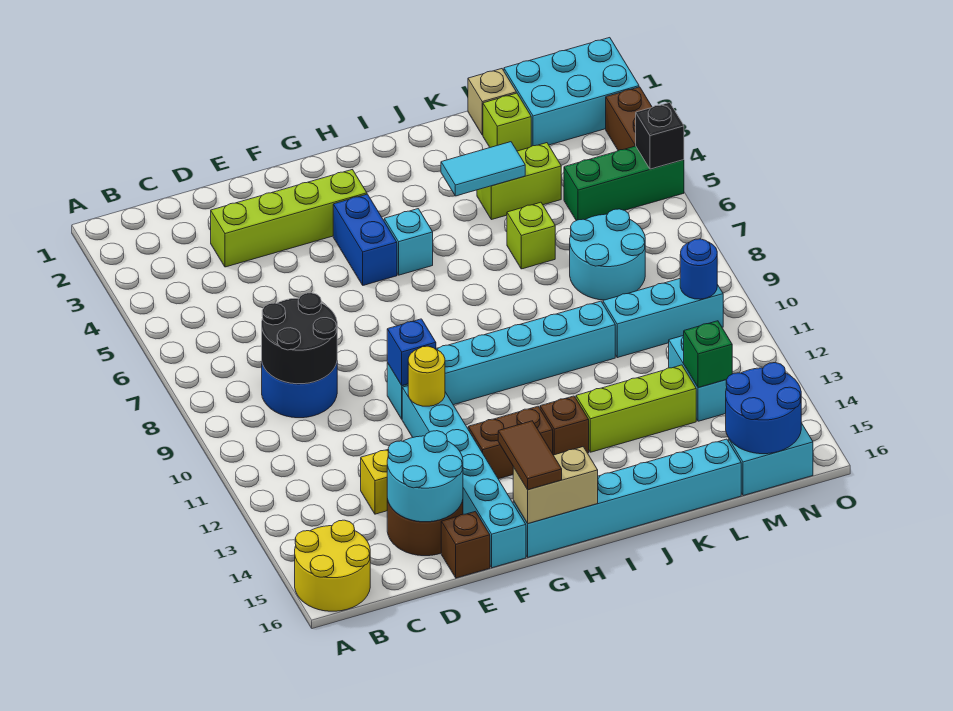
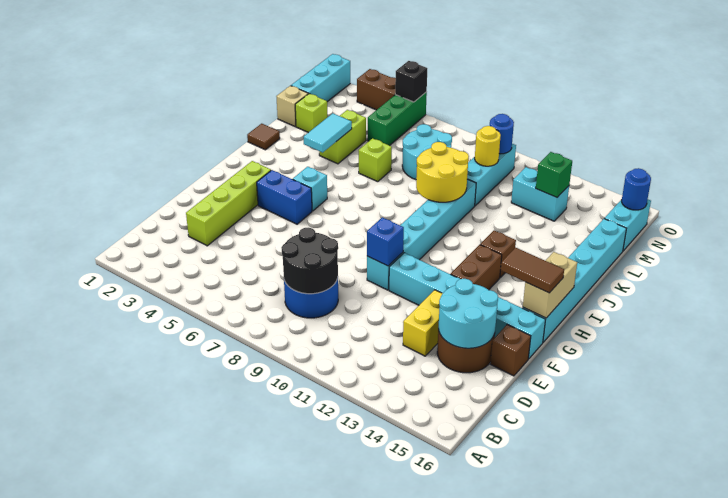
yellow 2x2 round brick [295,520,370,611] -> yellow 2x2 round brick moved to [416,142,469,202]
yellow 1x1 round brick [408,346,445,406] -> yellow 1x1 round brick moved to [475,126,501,166]
none -> brown 1x1 tile [247,124,280,150]
lime 1x3 brick [576,365,696,452] -> none
cyan 2x3 brick [504,38,639,146] -> cyan 1x3 brick [291,54,350,102]
blue 2x2 round brick [726,363,801,454] -> blue 1x1 round brick [622,168,651,210]

